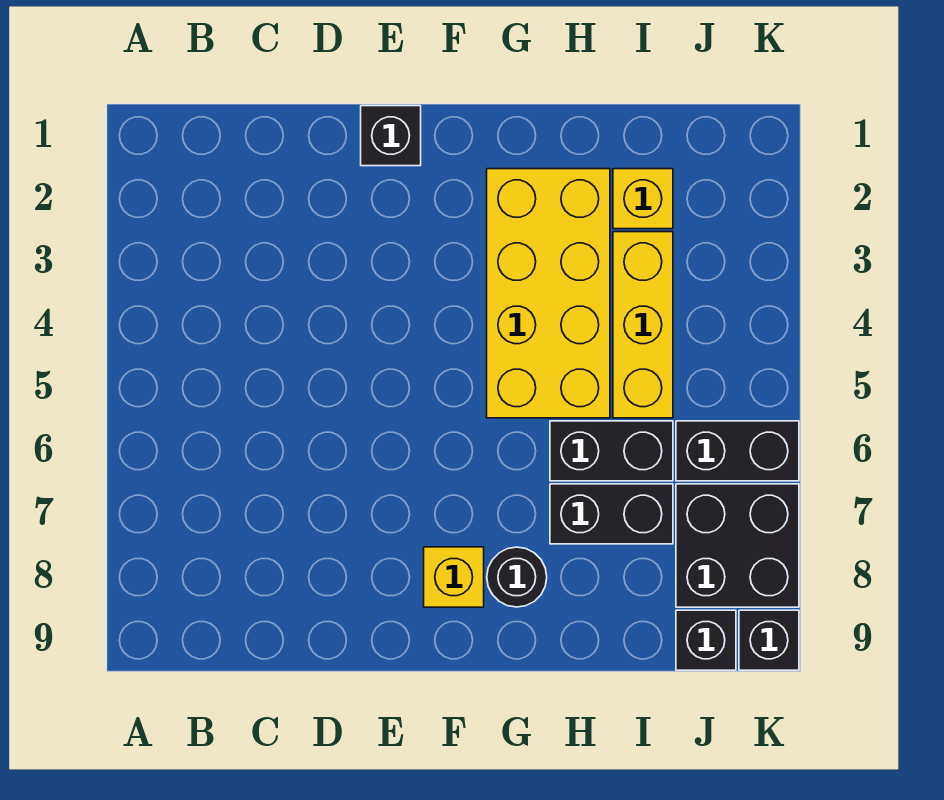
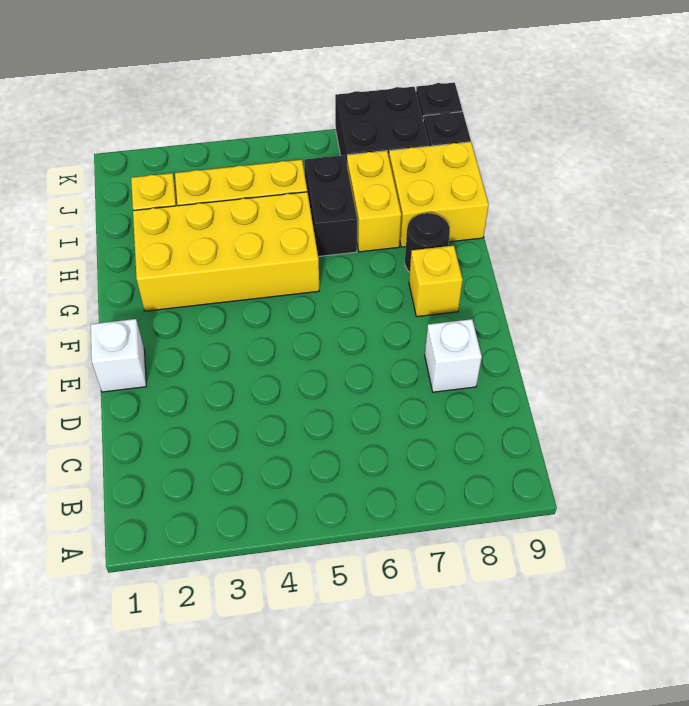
none -> white 1x1 brick [425,319,482,392]
black 1x1 brick [361,106,421,166] -> white 1x1 brick [91,319,146,392]
black 1x2 brick [550,484,673,544] -> yellow 1x2 brick [347,151,401,252]
none -> yellow 2x2 brick [389,142,489,247]
black 1x2 brick [676,421,799,481] -> none

